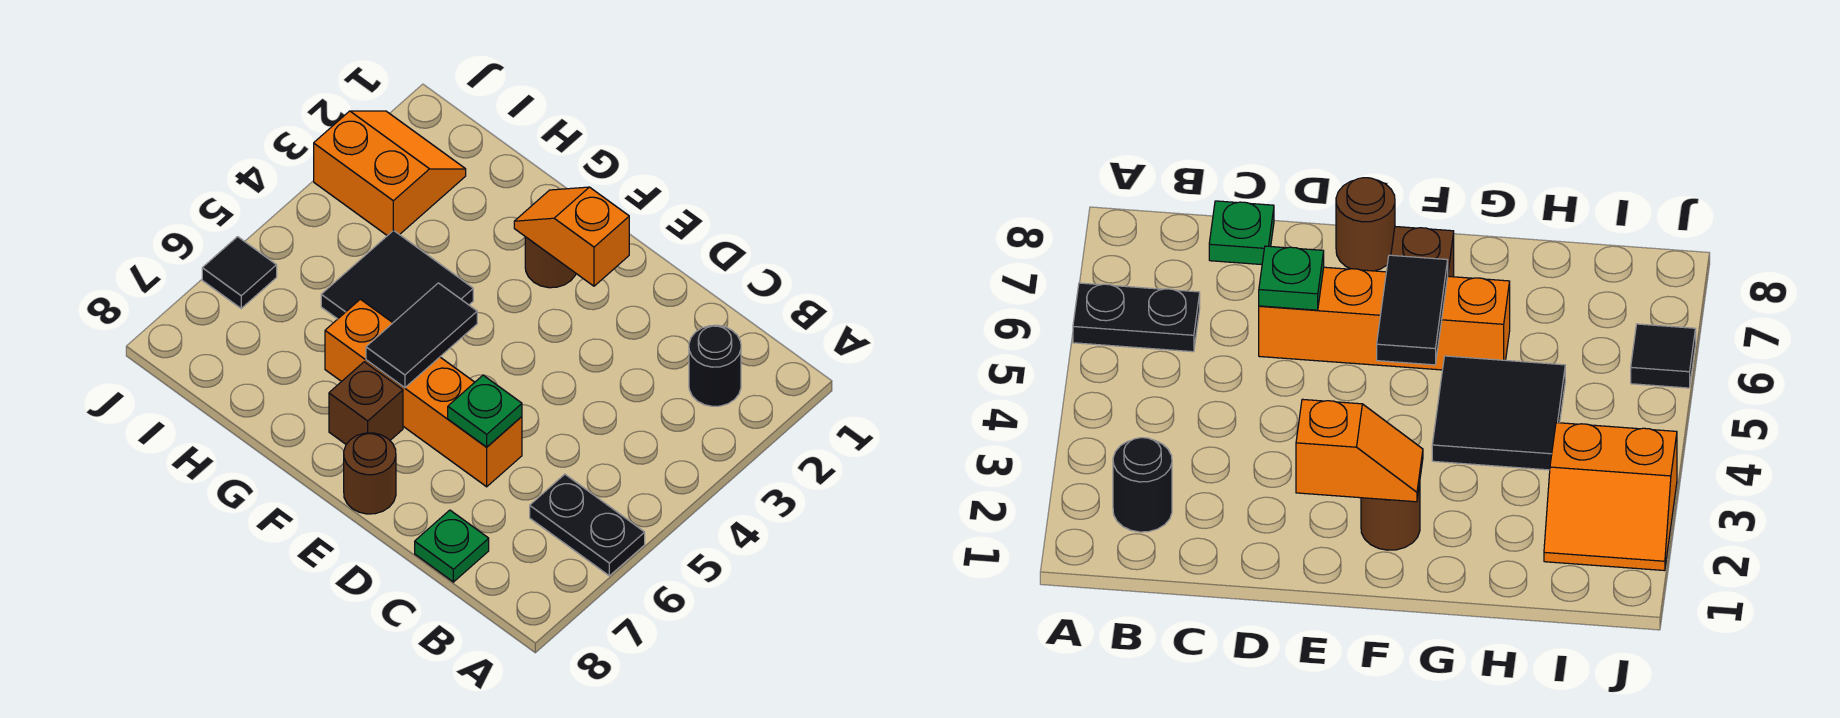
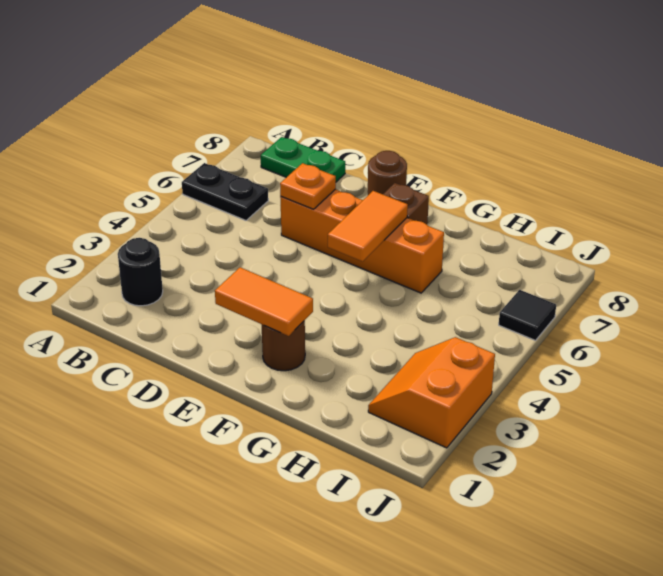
green 1x1 plate [415,510,489,582] -> green 1x2 plate [261,137,345,182]
green 1x1 plate [448,375,522,447] -> orange 1x1 plate [280,163,336,209]
orange 1x2 slope [514,187,629,286] -> orange 1x2 tile [215,267,313,336]
black 1x2 tile [366,283,477,388] -> orange 1x2 tile [328,191,408,262]
black 2x2 tile [321,230,473,322] -> none
orange 2x2 slope [314,111,466,236] -> orange 2x2 slope turned to [368,337,495,448]

